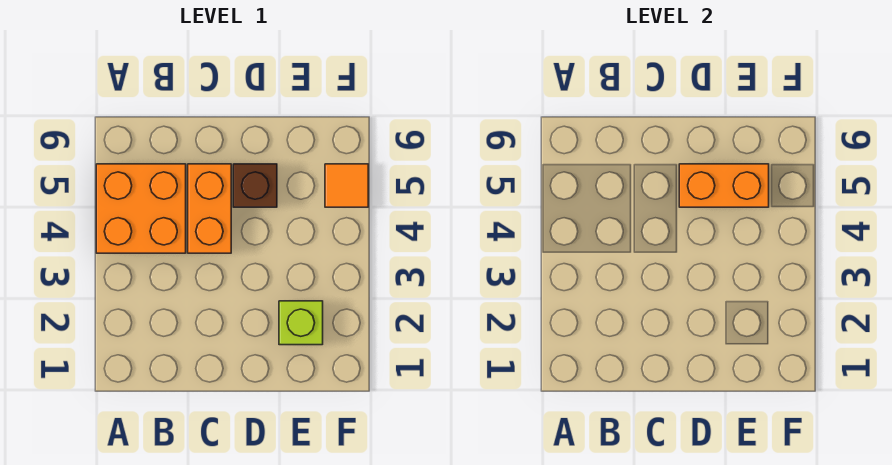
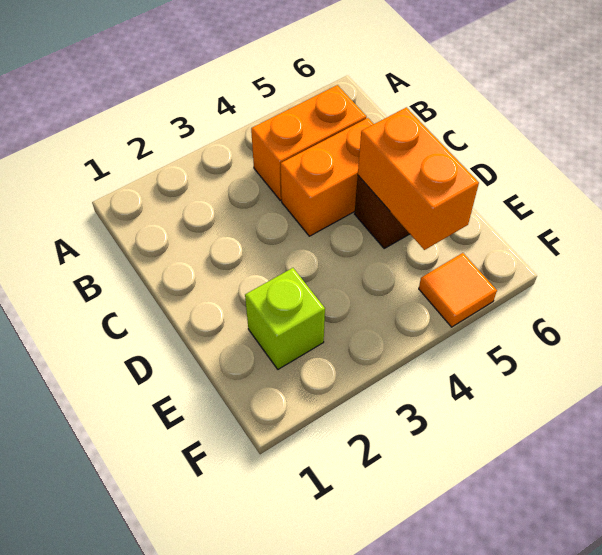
orange 2x2 brick [96,164,186,253] -> orange 1x2 brick [251,85,366,200]

